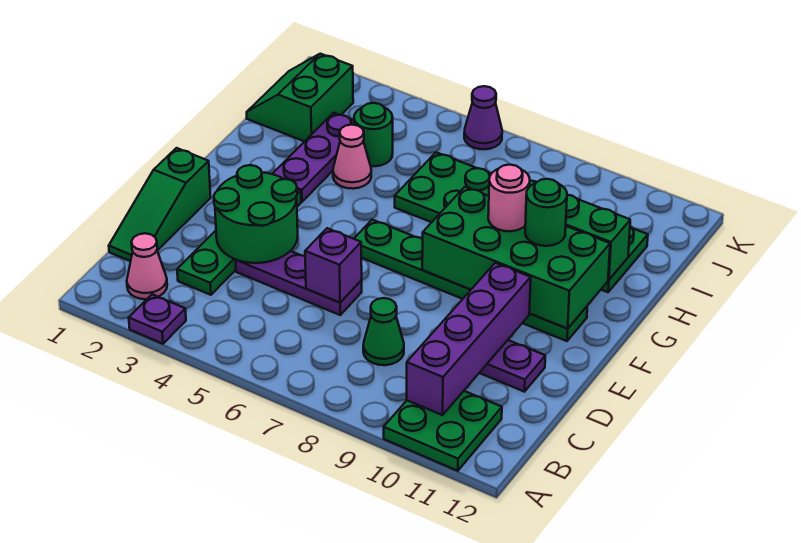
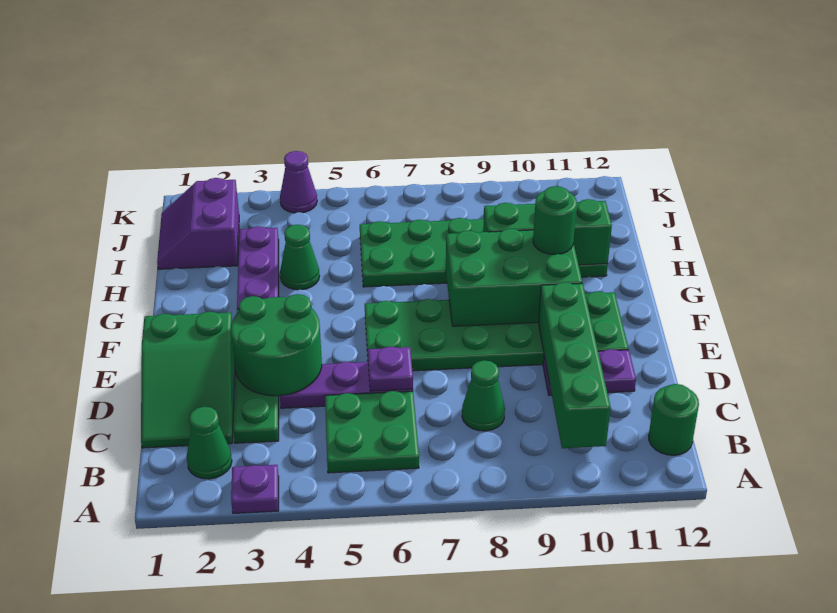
green 2x2 plate [384,391,502,471] -> green 2x2 plate moved to [325,391,419,473]
pink 1x1 cone [127,233,167,299] -> green 1x1 cone [187,407,232,479]
purple 1x4 brick [407,263,531,415] -> green 1x4 brick [539,282,611,448]
green 1x3 slope [109,148,211,261] -> green 2x3 slope [141,312,235,448]
purple 1x1 brick [305,228,362,302] -> purple 1x1 plate [368,347,413,391]
green 1x6 plate [354,220,587,341] -> green 2x6 plate [365,291,629,371]
green 2x4 brick [422,187,610,329] -> green 2x3 brick [446,229,582,326]
pink 1x1 round brick [488,165,530,231] -> none
pink 1x1 cone [333,125,371,189] -> green 1x1 cone [280,225,319,290]
green 2x2 slope [247,54,353,142] -> purple 2x2 slope [157,178,239,269]
green 1x1 round brick [354,103,393,166] -> green 1x1 round brick moved to [649,384,699,455]
purple 1x1 cone [464,86,502,149] -> purple 1x1 cone moved to [280,151,317,213]

